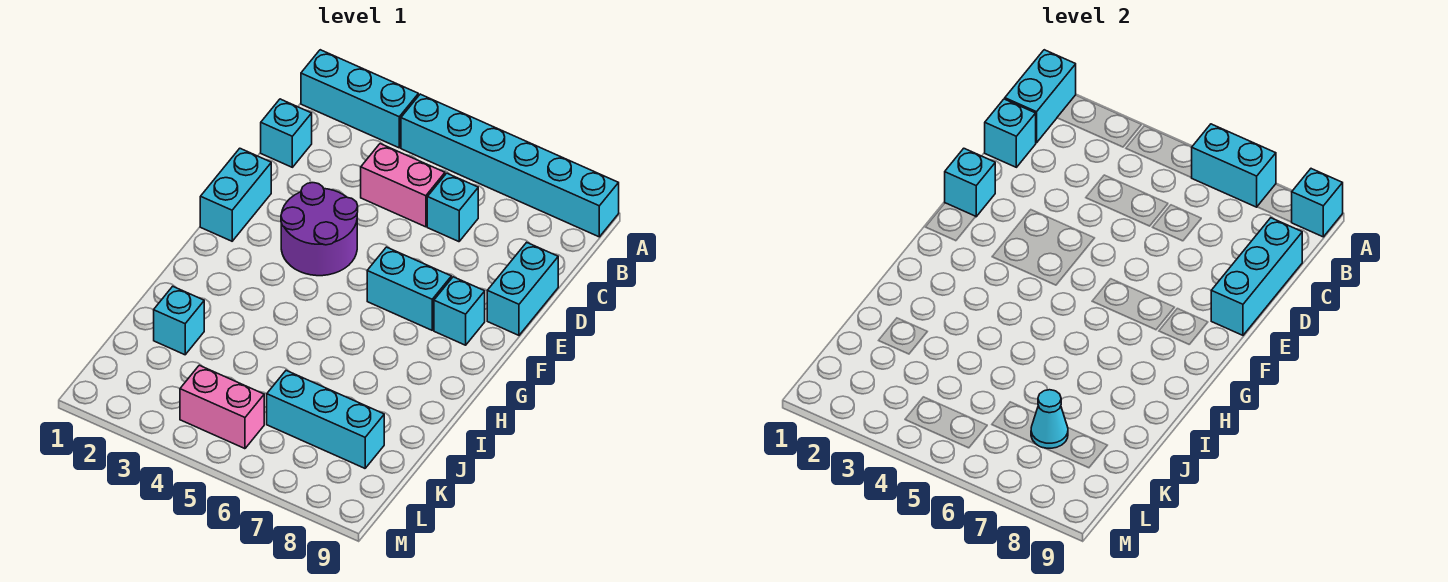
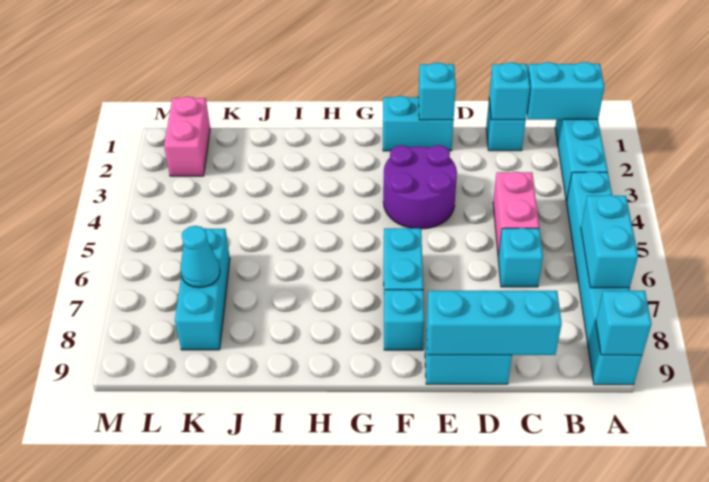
cyan 1x1 brick [154,286,204,355] -> none
pink 1x2 brick [180,365,264,449] -> pink 1x2 brick moved to [164,97,210,176]

